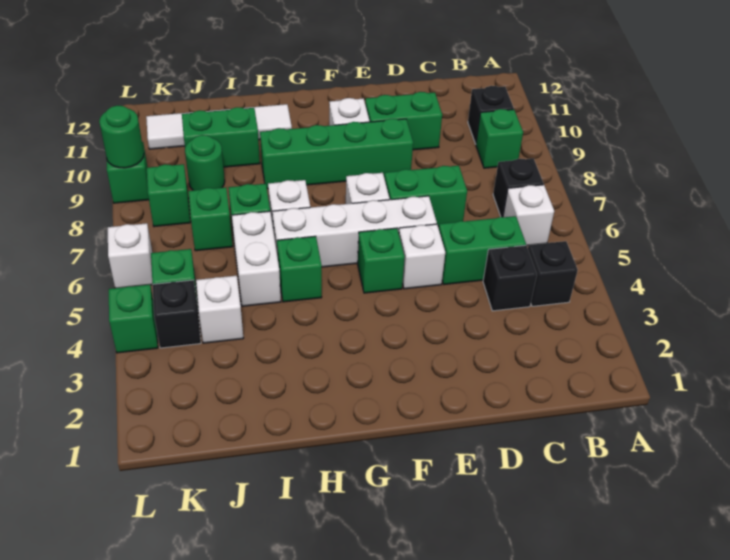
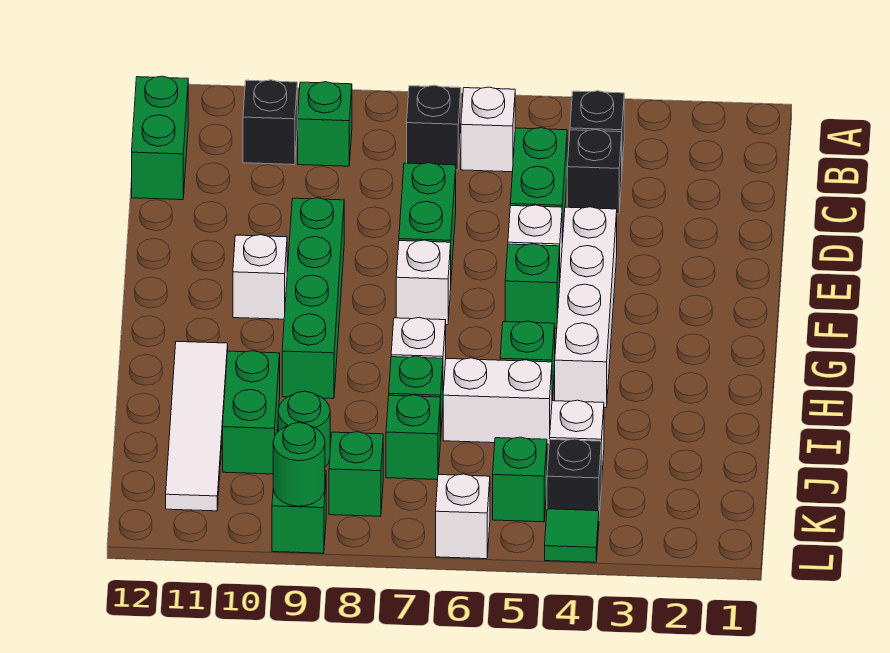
green 1x2 brick [365,92,442,150] -> green 1x2 brick moved to [132,76,188,200]
white 1x4 brick [272,196,437,267] -> white 1x4 brick moved to [555,207,617,408]
green 1x1 brick [109,285,158,353] -> green 1x1 tile [545,509,599,562]

